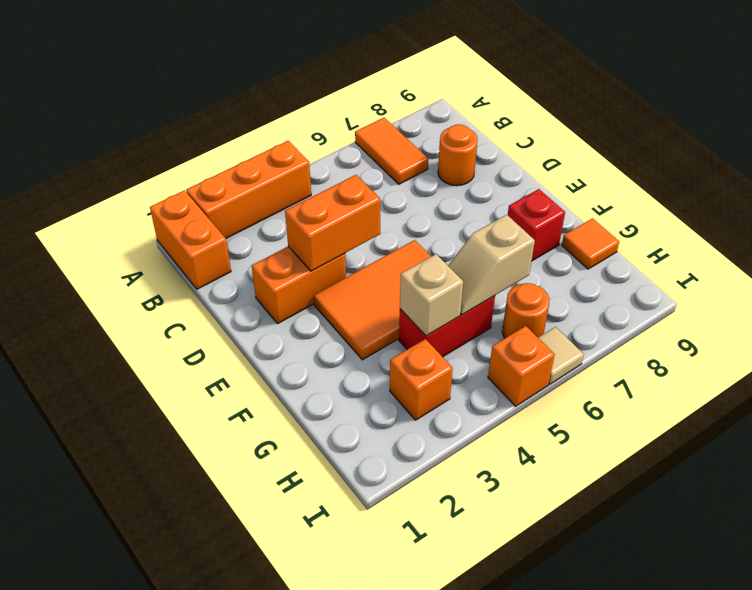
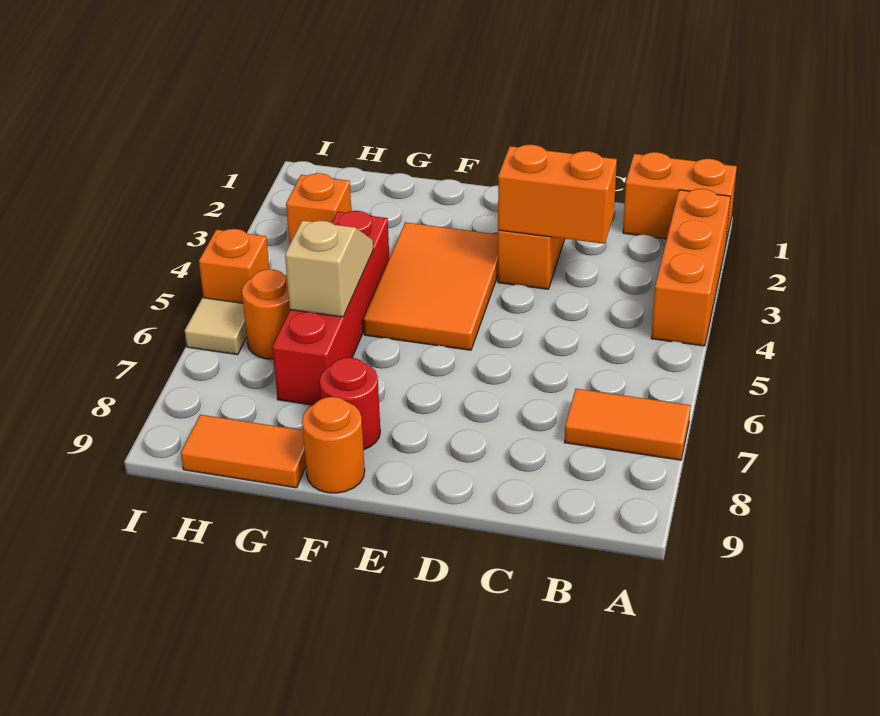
orange 1x1 round brick [438,125,478,186] -> orange 1x1 round brick moved to [302,397,365,493]
orange 1x2 brick [285,175,380,271] -> orange 1x2 brick turned to [498,145,617,244]
red 1x1 brick [508,189,565,261] -> red 1x1 round brick [320,357,380,450]
red 1x2 brick [399,296,495,357] -> red 1x4 brick [272,211,389,405]
tan 1x1 brick [400,254,463,336] -> none
orange 1x1 tile [562,218,619,269] -> orange 1x2 tile [181,415,306,488]

